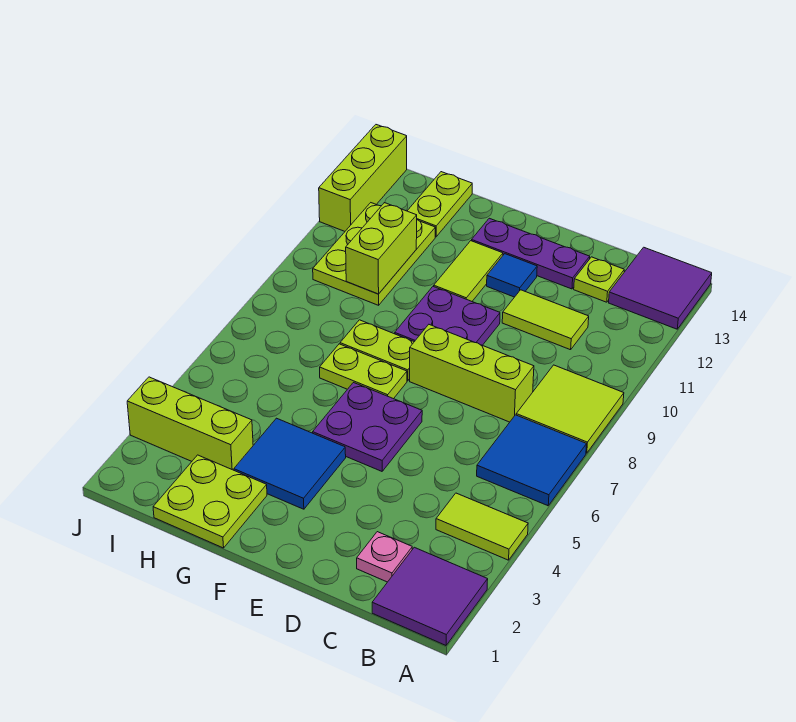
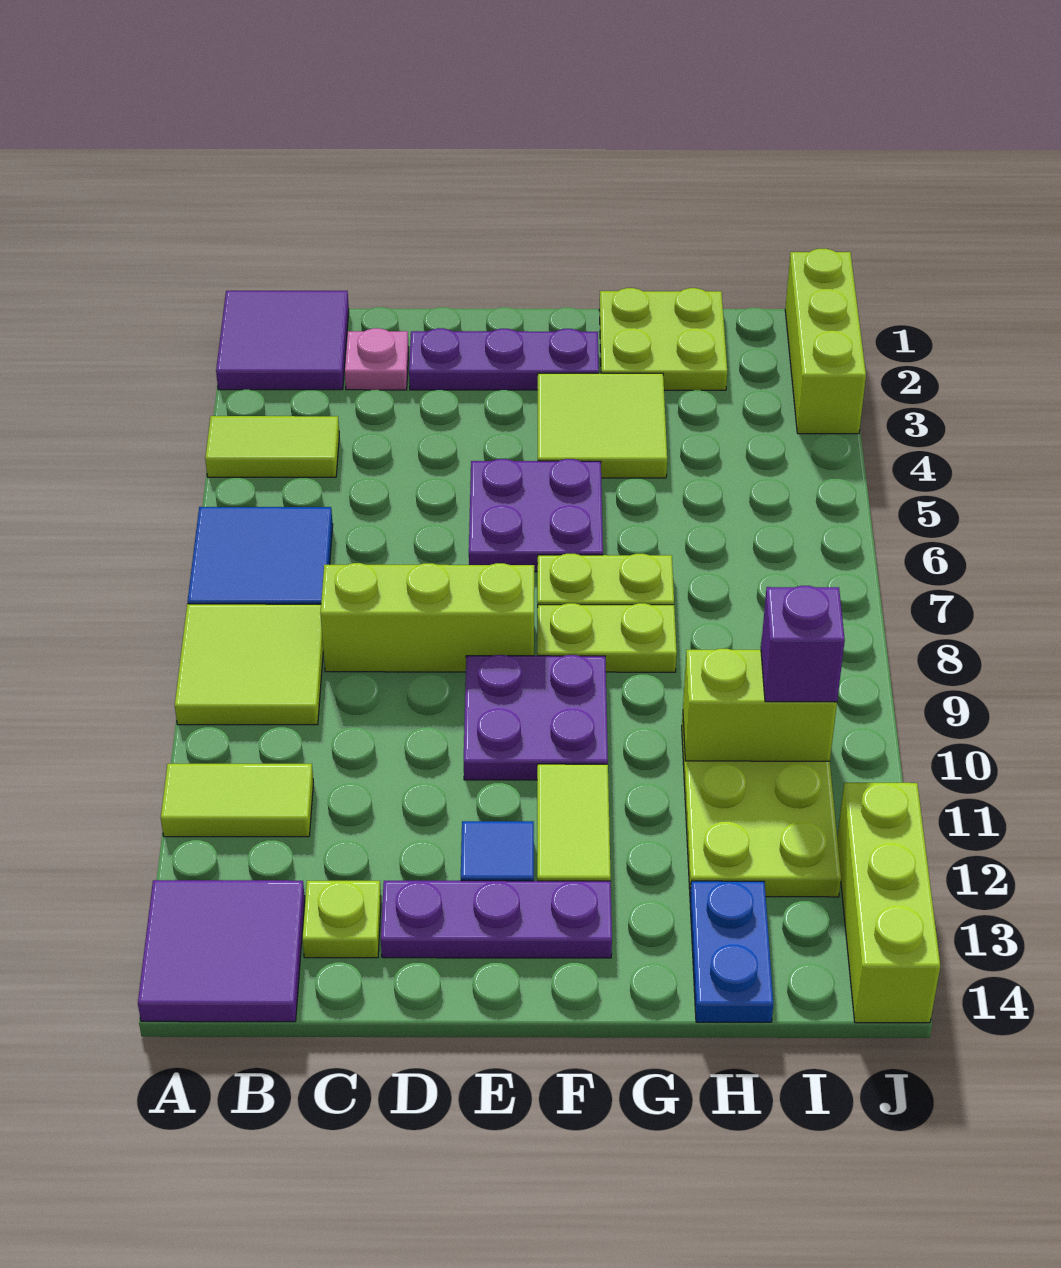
lime 1x2 tile [502,290,589,350] -> lime 1x2 tile moved to [161,764,314,837]
none -> purple 1x3 plate [409,328,599,390]
blue 2x2 tile [234,418,346,509] -> lime 2x2 tile [538,373,667,478]
lime 1x3 brick [127,377,253,470] -> lime 1x3 brick turned to [785,249,866,434]
lime 1x2 brick [346,203,417,294] -> lime 1x2 brick turned to [683,649,837,761]
lime 1x2 plate [408,172,472,237] -> blue 1x2 plate [690,881,773,1022]
none -> purple 1x1 brick [761,586,845,702]

